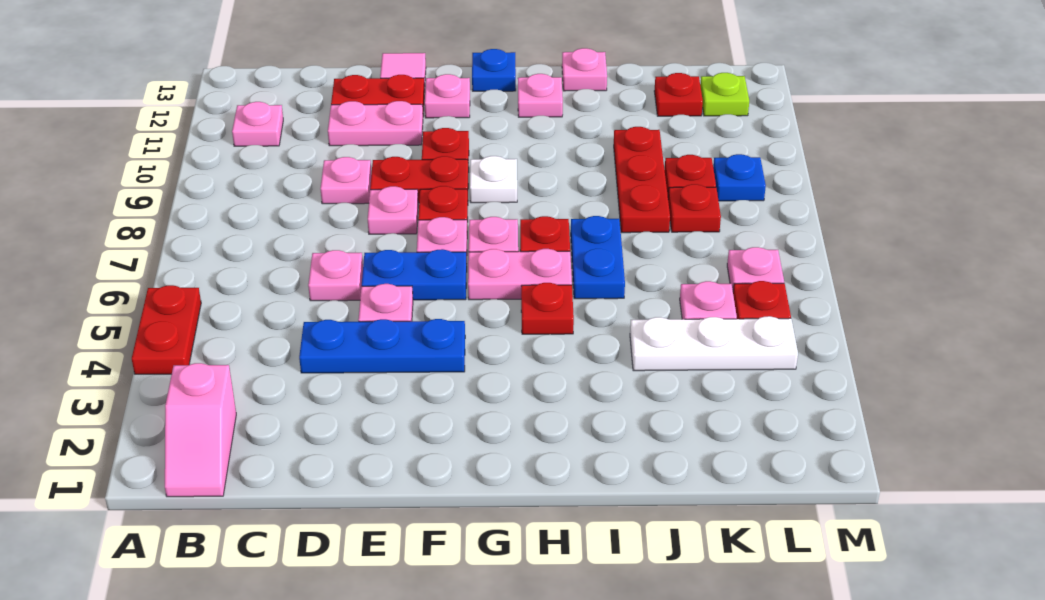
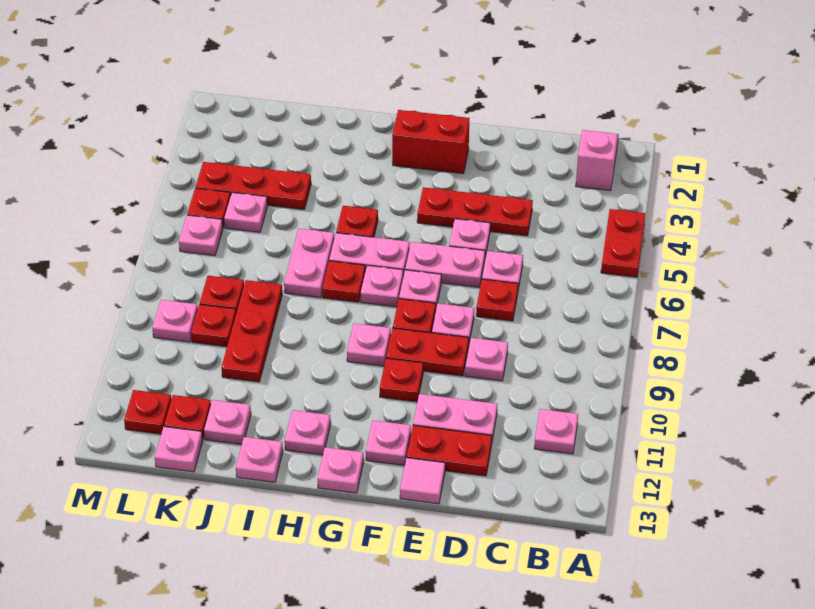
blue 1x3 plate [299,319,465,373] -> red 1x3 plate [417,187,533,236]
none -> red 1x1 plate [476,279,518,321]
blue 1x2 plate [362,249,467,300] -> pink 1x2 plate [405,242,485,287]
none -> red 1x2 brick [392,110,470,174]
white 1x1 plate [470,156,517,203] -> pink 1x1 plate [347,323,391,366]
blue 1x1 plate [472,49,516,91] -> pink 1x1 plate [318,447,364,493]
blue 1x2 plate [571,216,625,299] -> pink 1x2 plate [284,229,334,298]
white 1x3 plate [630,316,798,371] -> red 1x3 plate [196,162,311,210]
none -> pink 1x1 plate [204,400,251,445]
none -> pink 1x1 plate [155,427,203,472]
blue 1x1 plate [713,154,766,201] -> pink 1x1 plate [152,300,198,342]
lime 1x1 plate [700,73,749,116] -> red 1x1 plate [124,390,171,434]

